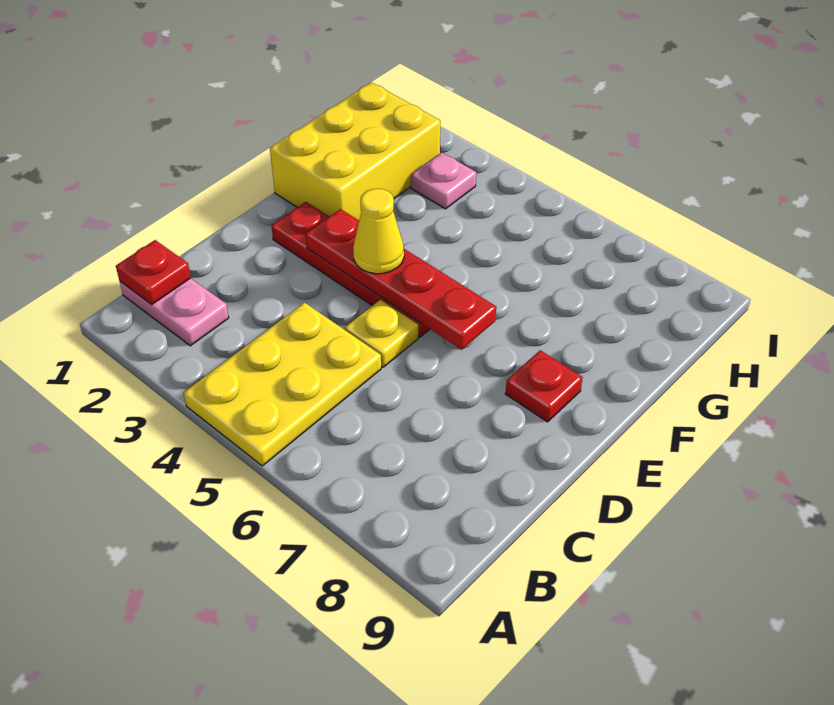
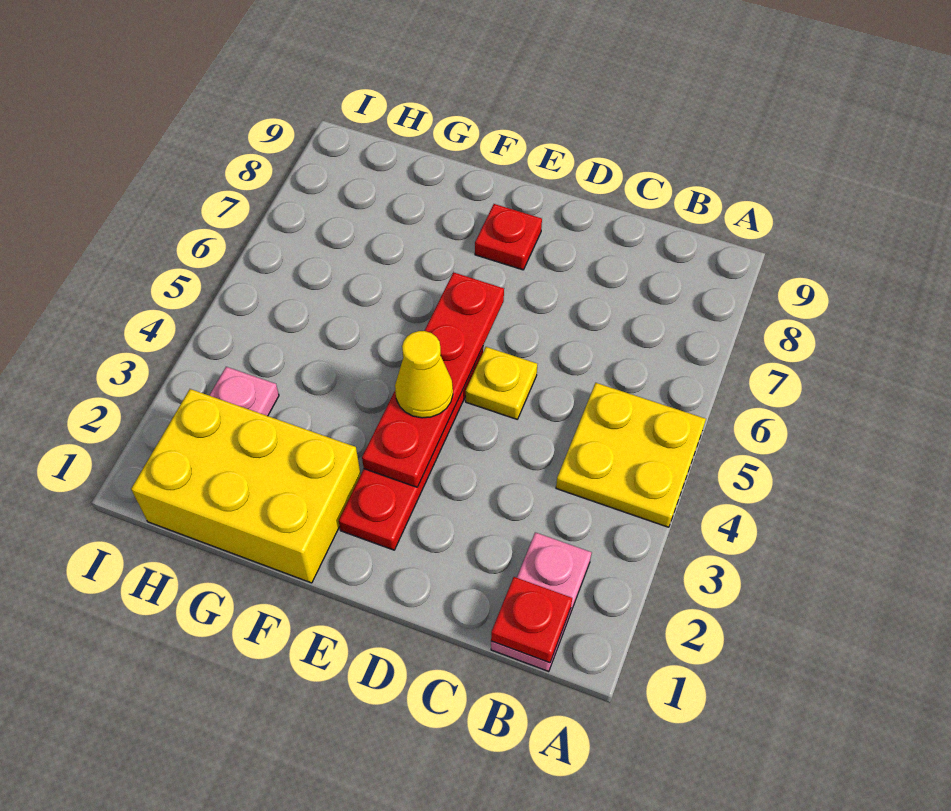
yellow 2x3 plate [184,303,381,466] -> yellow 2x2 plate [556,383,706,527]

